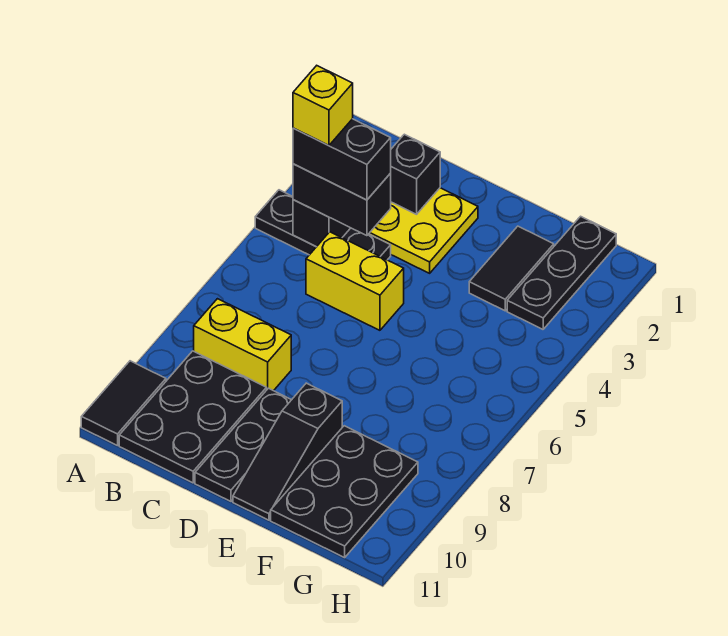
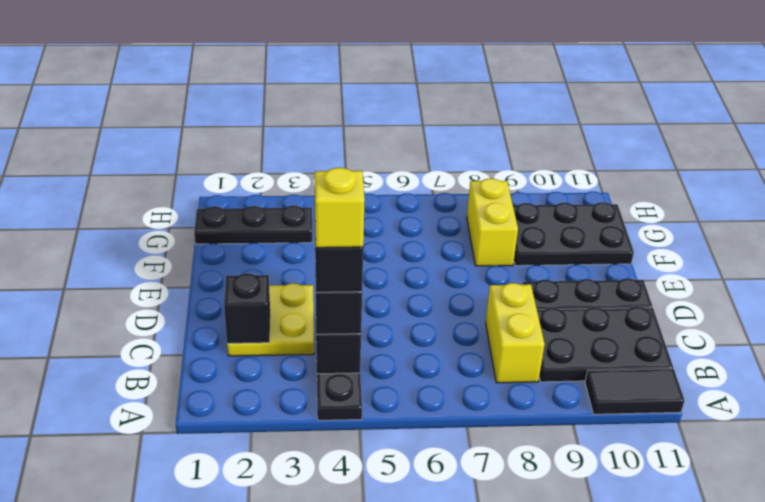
yellow 1x2 brick [306,232,404,330] -> yellow 1x2 brick moved to [467,178,518,266]
black 1x3 slope [233,383,342,520] -> none
black 1x2 tile [469,226,554,311] -> none

